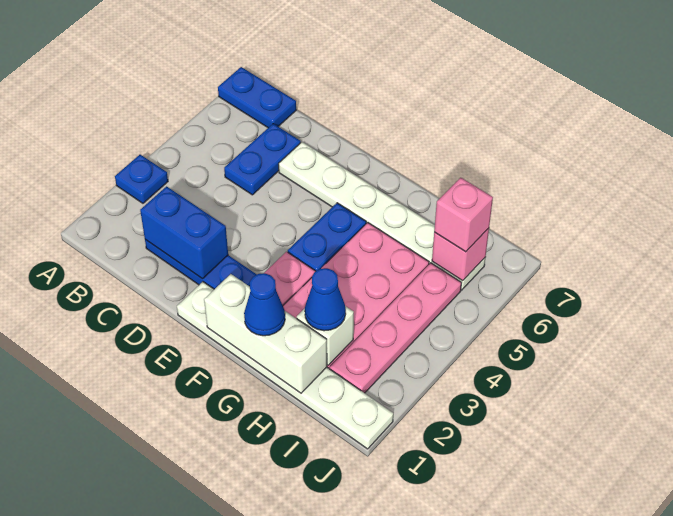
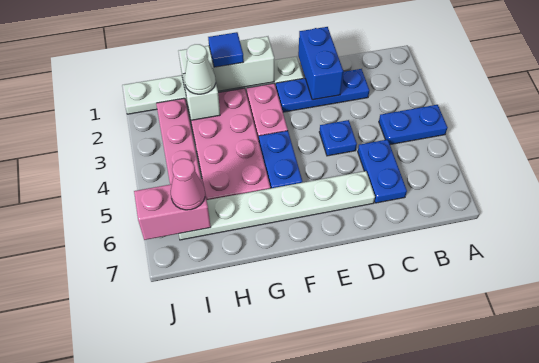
blue 1x1 plate [115,155,168,203] -> blue 1x1 plate moved to [319,120,357,156]
blue 1x2 plate [218,67,296,128] -> blue 1x2 plate moved to [379,105,448,145]
blue 1x2 brick [140,186,228,279] -> blue 1x2 brick turned to [298,27,343,100]
blue 1x1 cone [244,273,285,336] -> blue 1x1 tile [208,32,244,67]
blue 1x1 cone [305,268,346,331] -> white 1x1 cone [185,44,216,94]
pink 1x1 brick [432,228,489,281] -> pink 1x2 brick [134,179,211,240]
pink 1x1 brick [434,178,493,252] -> pink 1x1 cone [171,159,205,210]

